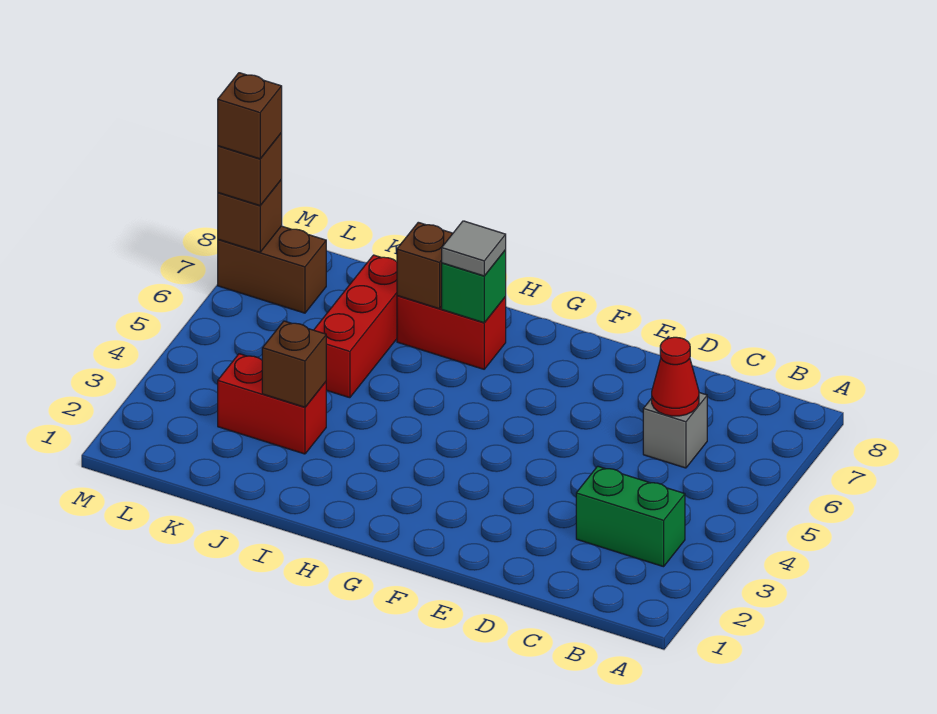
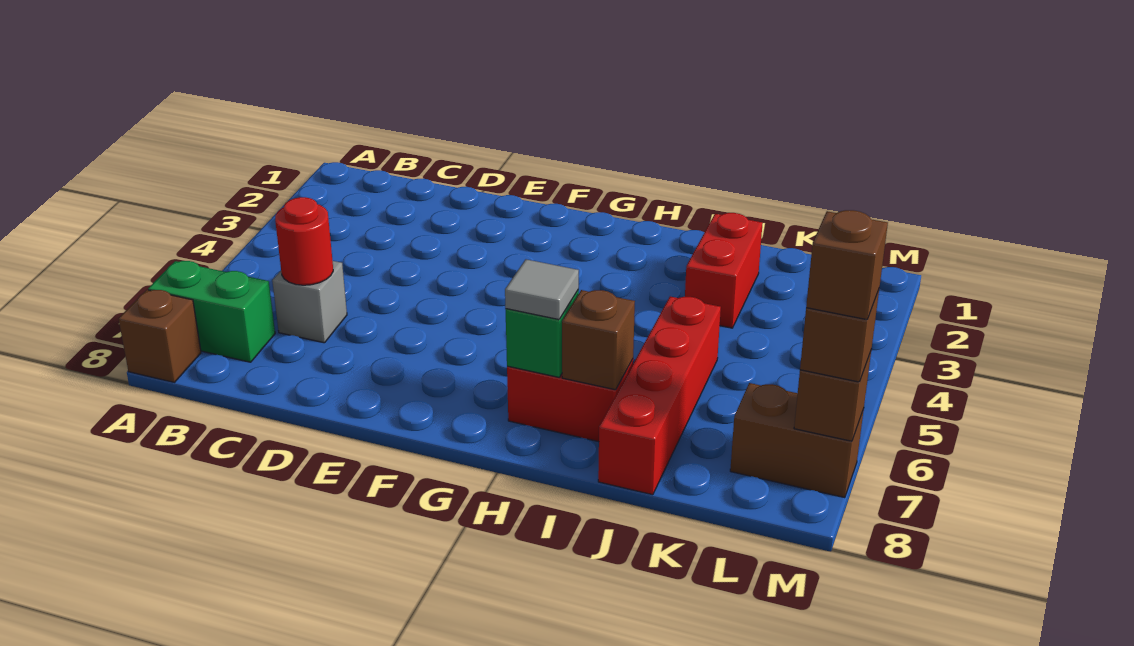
green 1x2 brick [576,466,685,567] -> green 1x2 brick moved to [148,261,275,362]
red 1x1 cone [652,337,699,416] -> red 1x1 round brick [275,197,333,285]
red 1x2 brick [218,354,326,454] -> red 1x2 brick turned to [685,213,763,328]
brown 1x1 brick [262,321,326,407] -> brown 1x1 brick moved to [118,290,201,382]
red 1x3 brick [314,255,397,398] -> red 1x4 brick [598,297,721,495]

